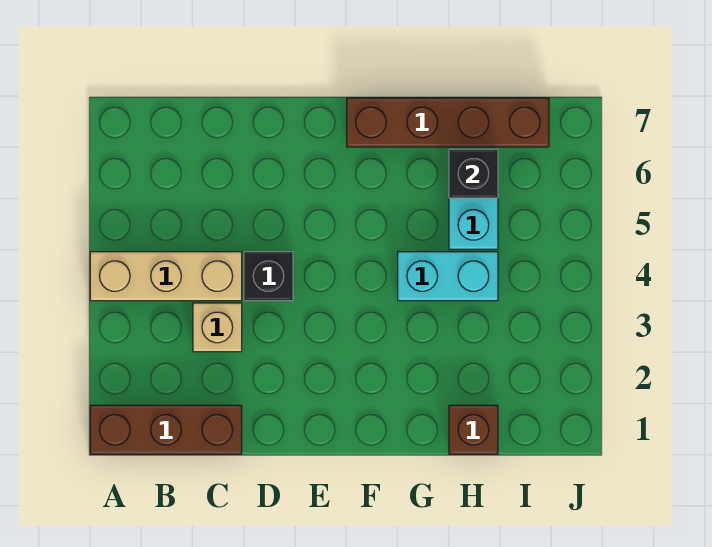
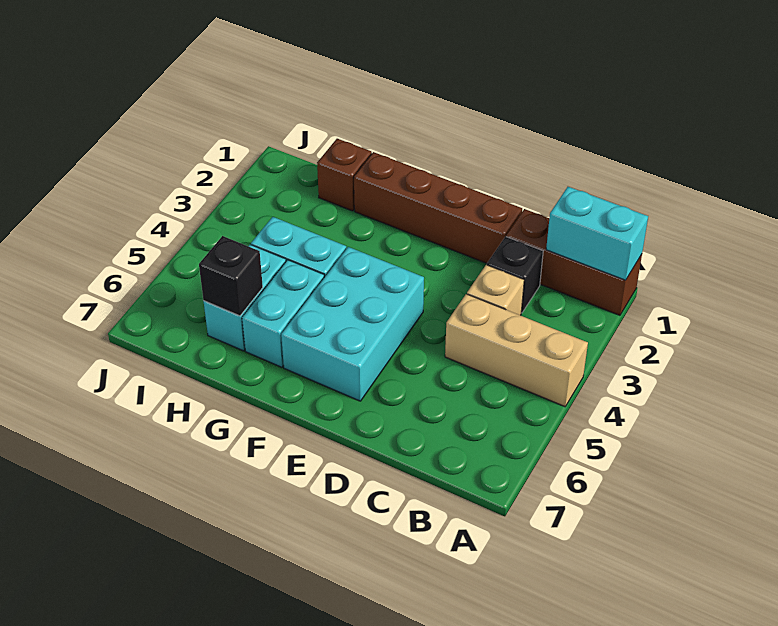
none -> cyan 1x2 brick [546,187,648,280]
black 1x1 brick [244,252,293,301] -> black 1x1 brick moved to [487,236,543,313]
none -> cyan 2x3 brick [281,247,424,401]
brown 1x4 brick [347,98,549,147] -> brown 1x4 brick moved to [354,152,522,263]
none -> cyan 1x2 brick [242,260,324,367]

